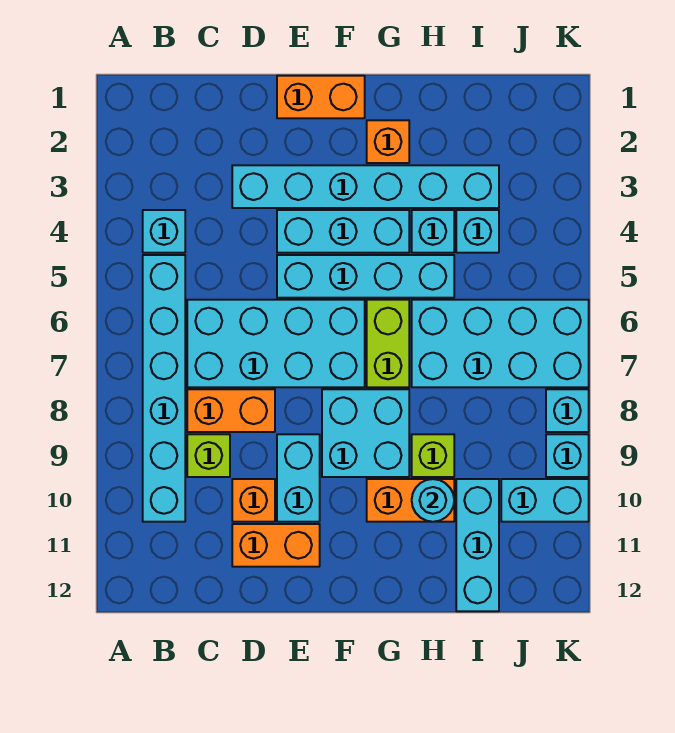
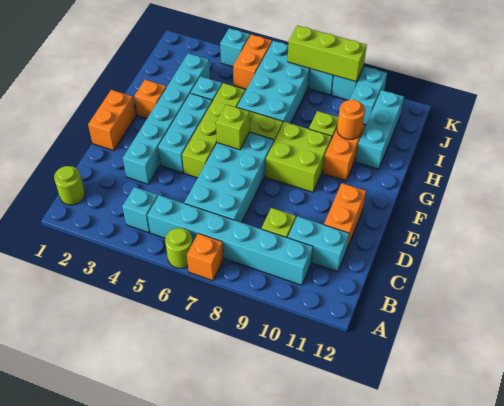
none -> lime 1x1 round brick [165,228,193,268]
none -> lime 1x1 round brick [54,166,85,205]
orange 1x2 brick [187,389,275,432] -> orange 1x2 brick moved to [233,35,272,89]
orange 1x1 brick [232,479,275,522] -> orange 1x1 brick moved to [187,234,224,281]
cyan 1x4 brick [277,255,454,298] -> lime 1x4 brick [182,83,245,178]
cyan 1x2 brick [277,434,320,522] -> cyan 1x2 brick moved to [288,216,349,272]
none -> lime 1x1 brick [216,104,250,150]
cyan 2x2 brick [322,389,409,477] -> lime 2x2 brick [266,122,332,192]
cyan 1x1 round brick [412,479,454,522] -> orange 1x1 round brick [337,100,365,139]
cyan 1x1 brick [456,210,499,253] -> cyan 1x1 brick moved to [220,28,250,67]
cyan 1x3 brick [456,479,499,611] -> cyan 1x3 brick turned to [356,90,404,169]
none -> lime 1x3 brick [288,25,367,82]

